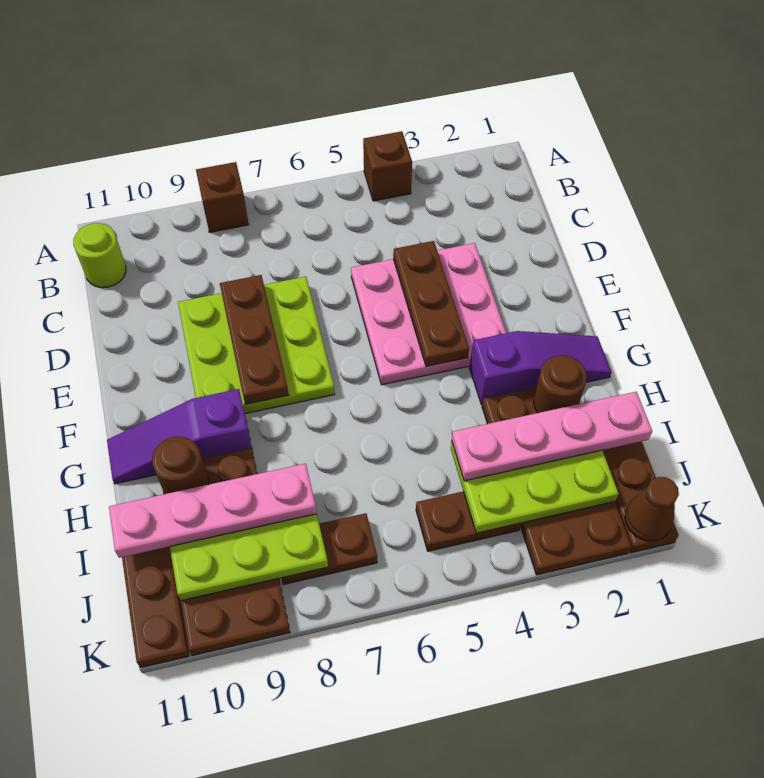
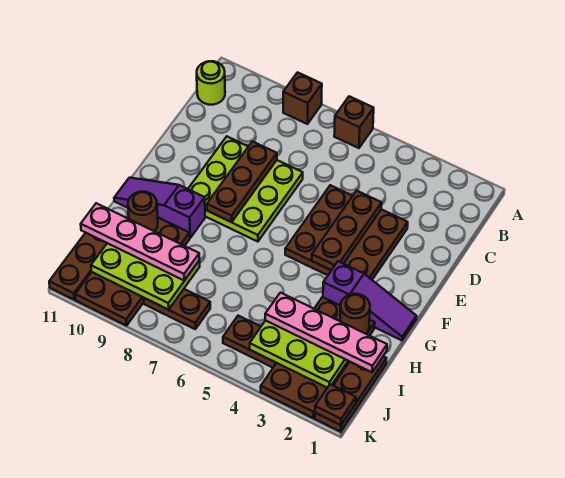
brown 1x1 brick [363,131,412,201] -> brown 1x1 brick moved to [334,96,374,148]
pink 3x3 plate [351,243,506,385] -> brown 3x3 plate [285,185,408,280]
brown 1x1 cone [625,477,679,541] -> brown 1x1 plate [315,384,356,425]

